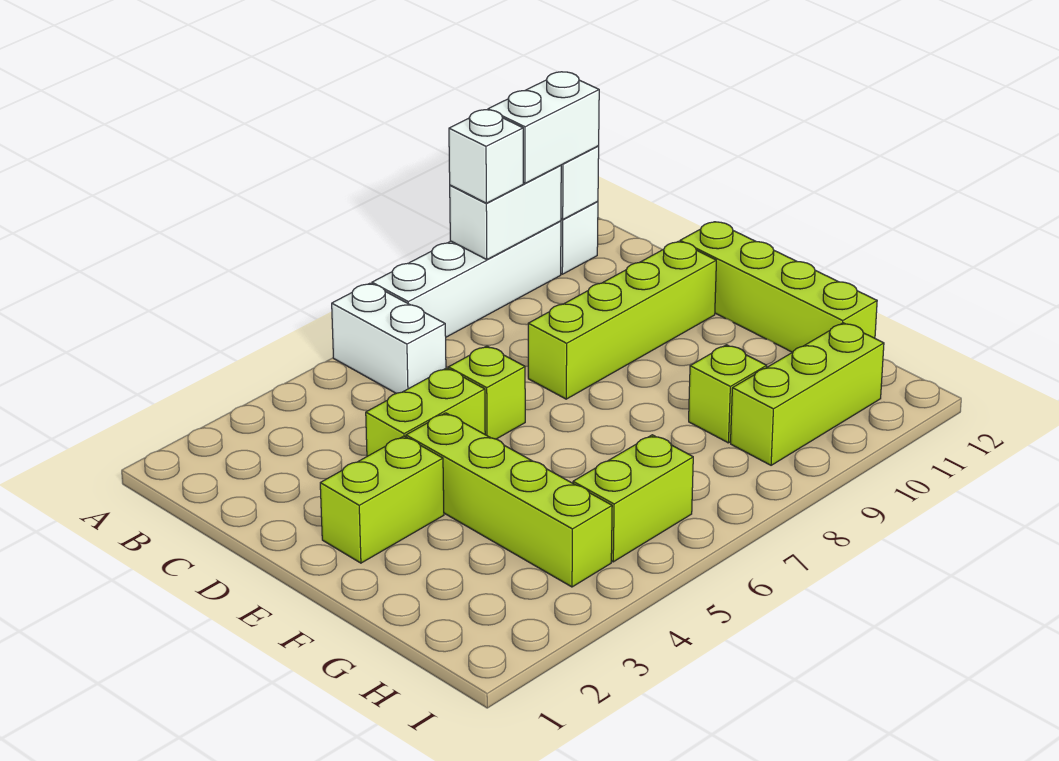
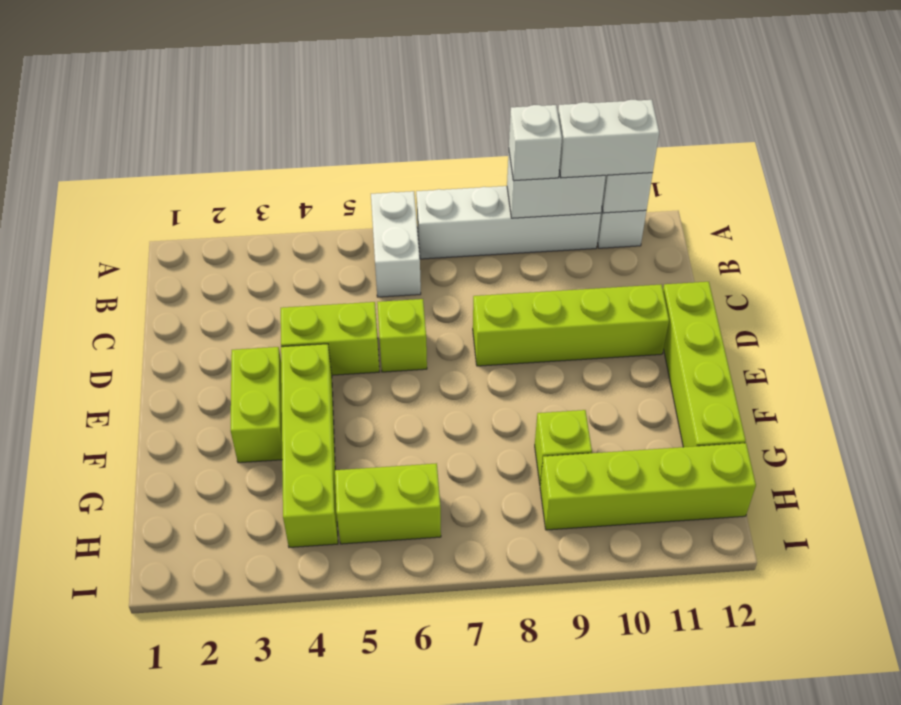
lime 1x2 brick [320,436,444,563] -> lime 1x2 brick turned to [231,347,282,463]
lime 1x3 brick [731,323,884,465] -> lime 1x4 brick [540,443,756,530]

